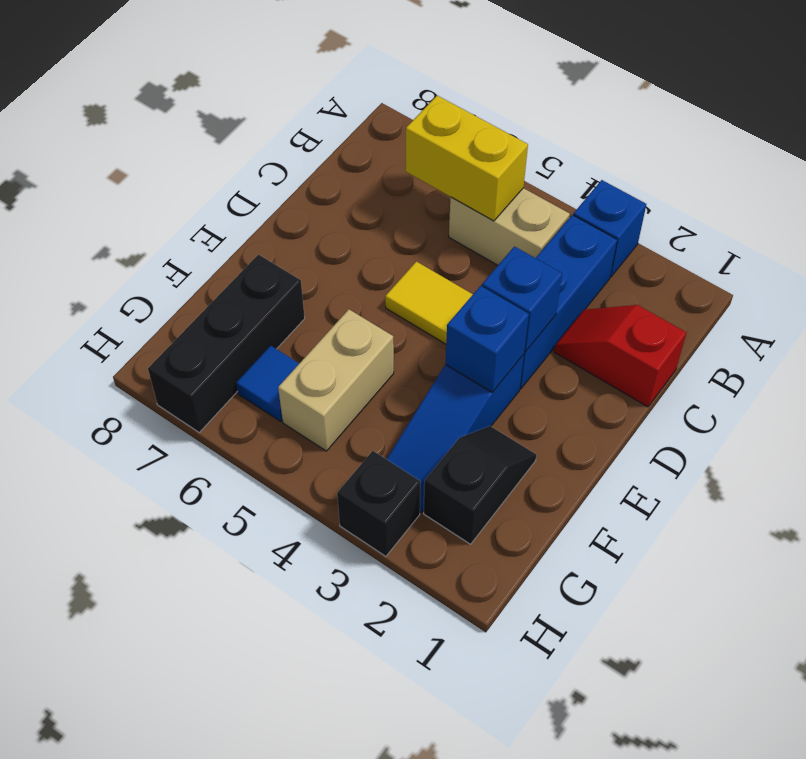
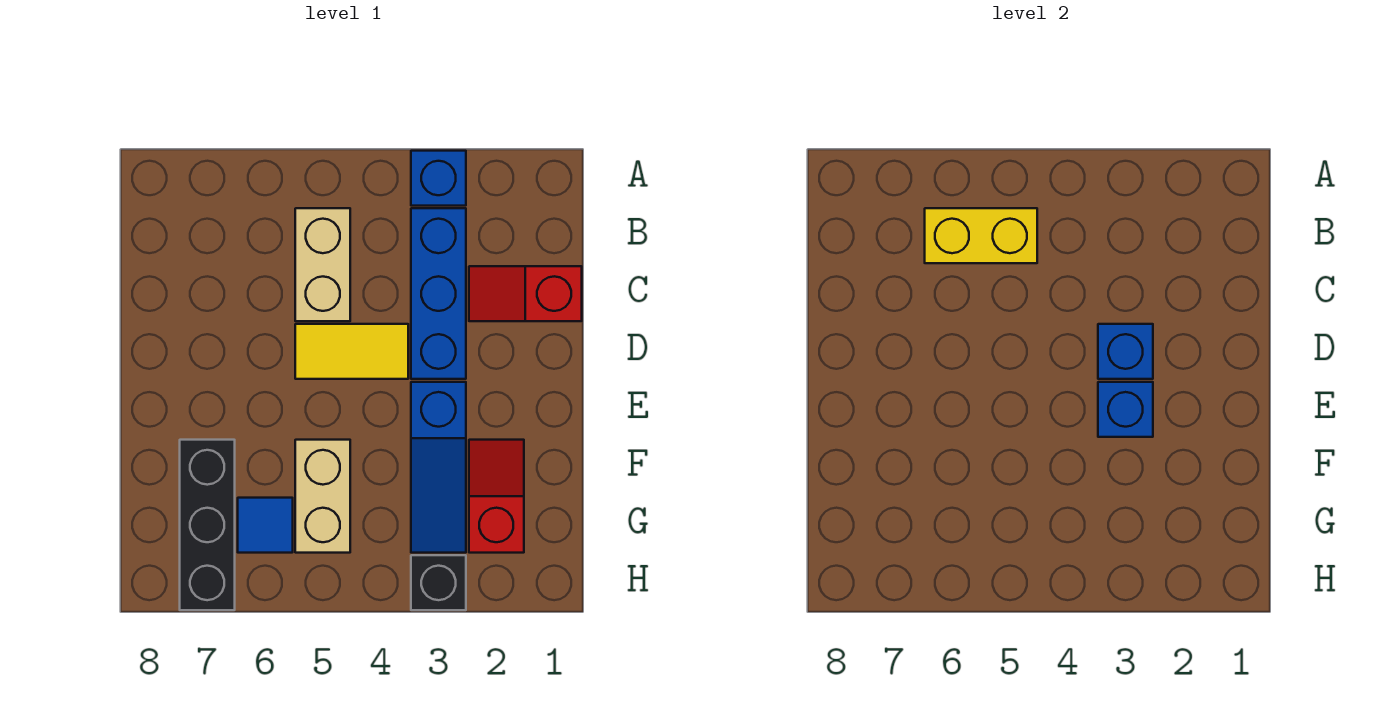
tan 1x2 brick [449,188,570,265] -> tan 1x2 brick turned to [295,208,350,321]
black 1x2 slope [424,426,536,544] -> red 1x2 slope [469,440,524,553]

